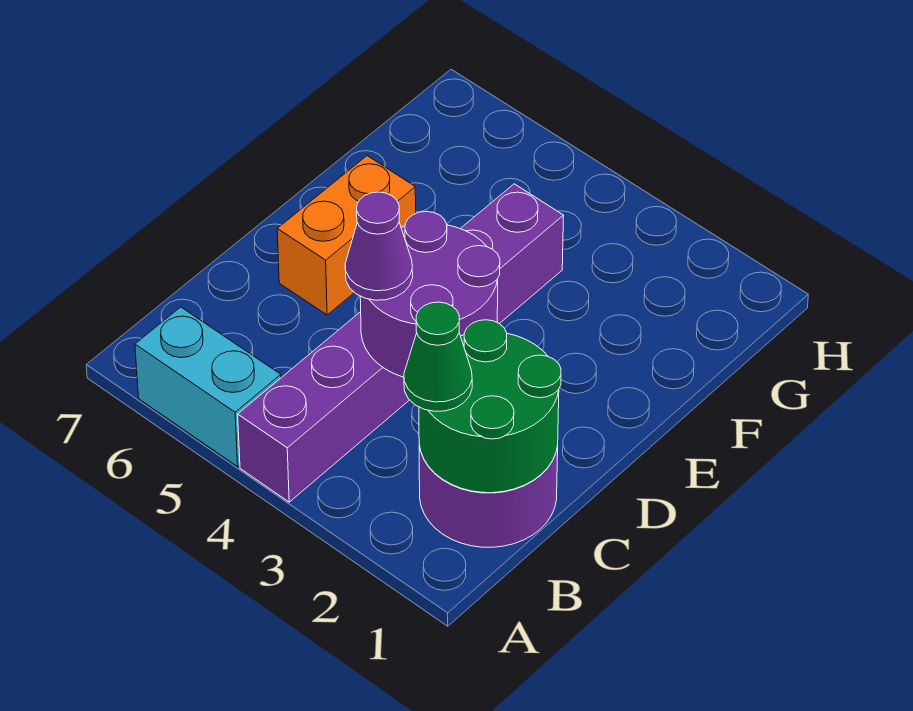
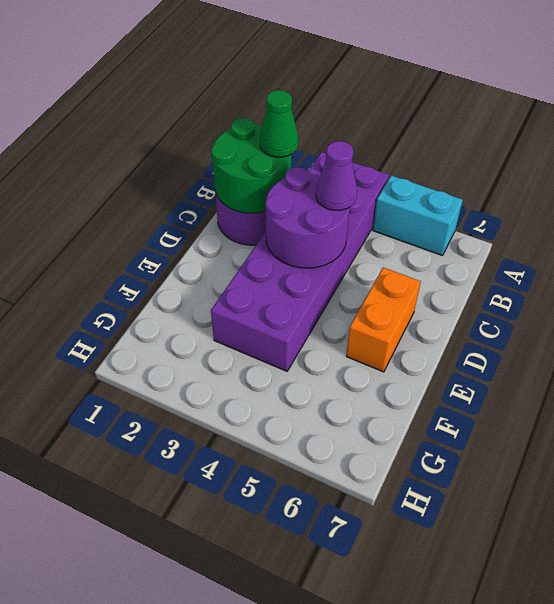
purple 1x6 brick [238,184,564,502] -> purple 2x6 brick [211,152,389,371]

